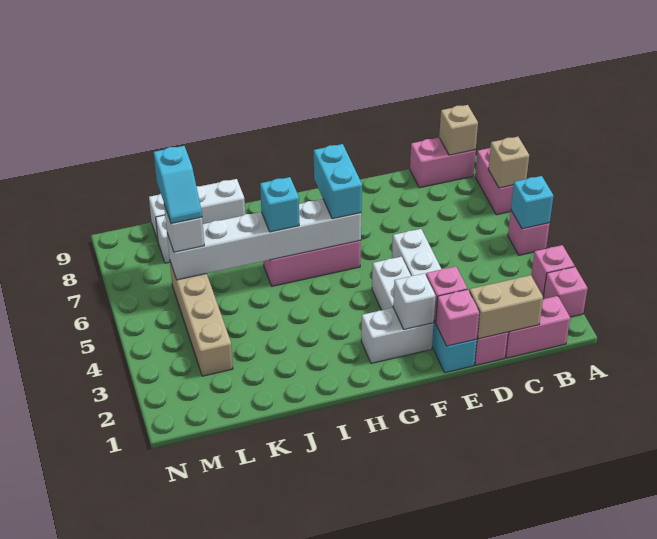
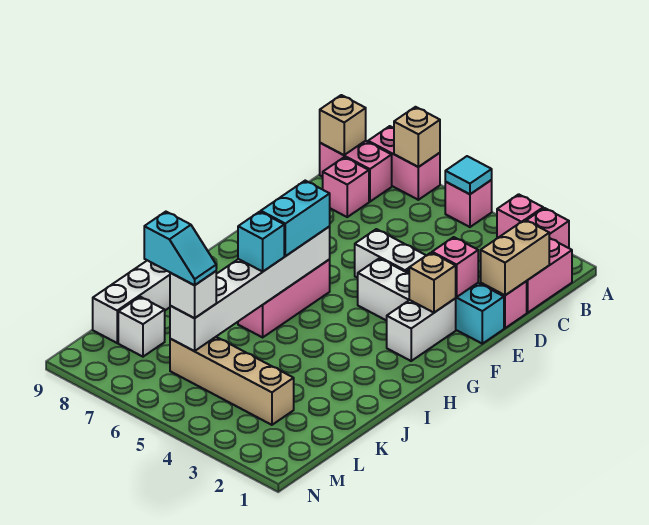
cyan 1x1 brick [511,176,553,229] -> cyan 1x1 tile [445,156,492,194]
pink 1x2 brick [410,138,476,188] -> pink 1x2 brick turned to [320,141,392,202]
pink 1x1 brick [436,289,479,346] -> pink 1x1 brick moved to [323,157,369,217]
white 1x1 brick [393,273,436,329] -> tan 1x1 brick [409,253,456,313]
cyan 1x2 brick [314,144,362,219] -> cyan 1x2 brick turned to [261,181,330,256]

